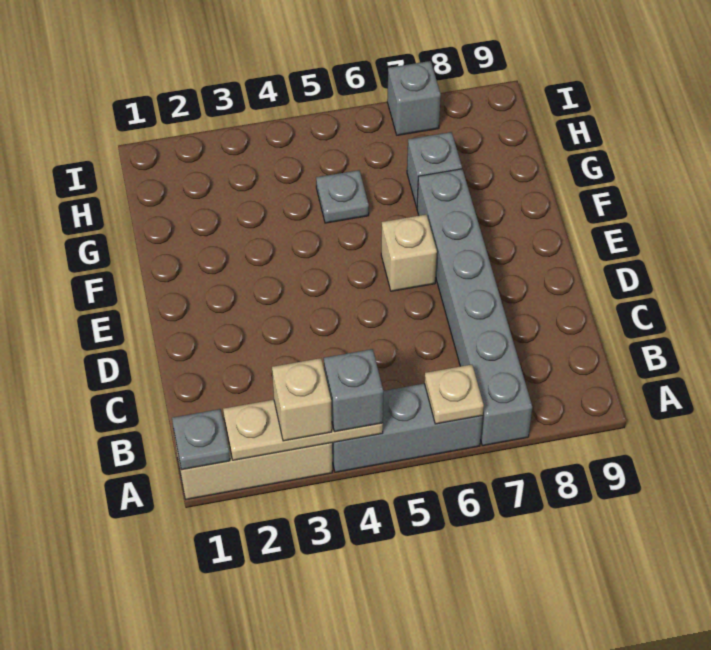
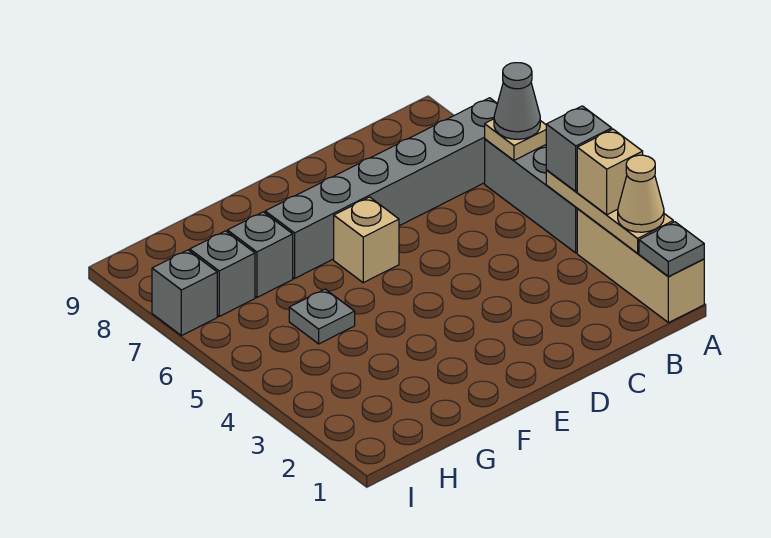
none -> tan 1x1 cone [618,155,664,232]
none -> grey 1x1 cone [494,63,540,139]
none -> grey 1x1 brick [190,231,255,316]

